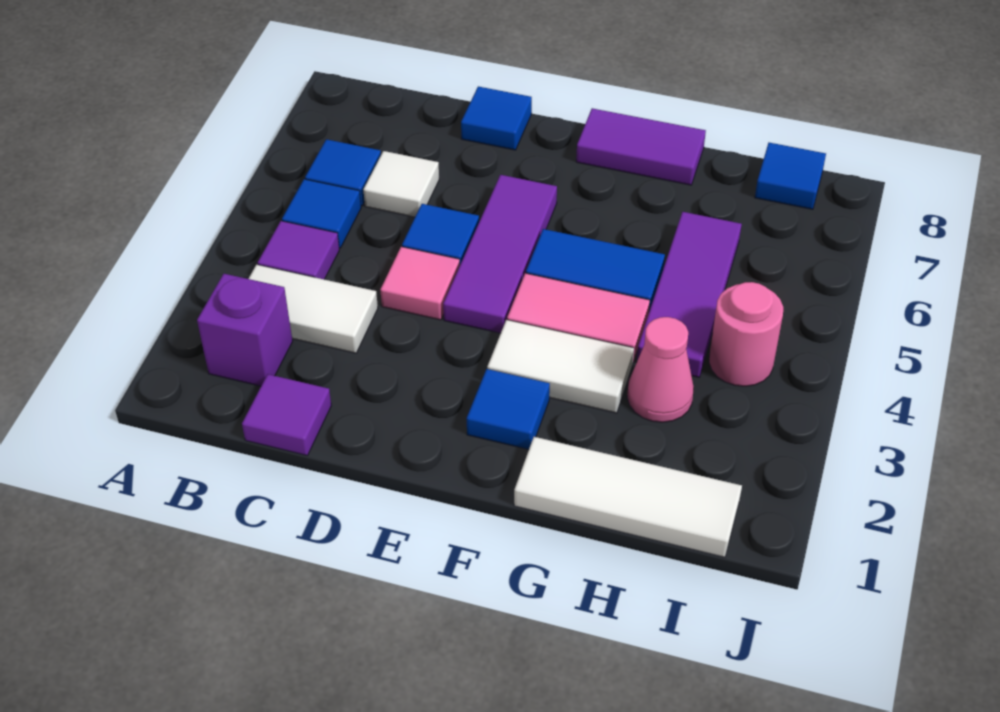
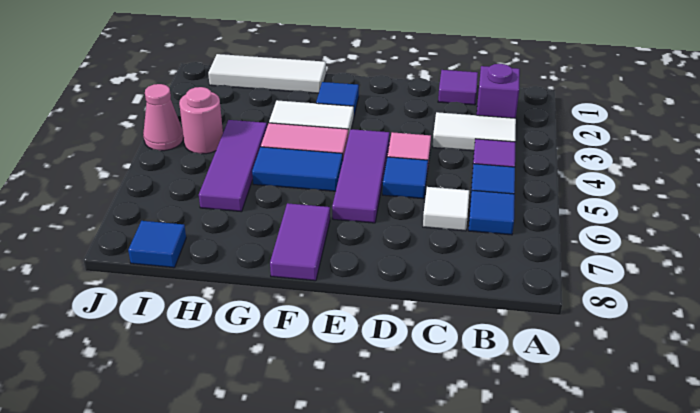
blue 1x1 tile [461,86,532,150] -> none
purple 1x2 tile [576,108,706,185] -> purple 1x2 tile turned to [270,203,330,281]
pink 1x1 cone [627,317,694,422] -> pink 1x1 cone moved to [143,84,183,151]

